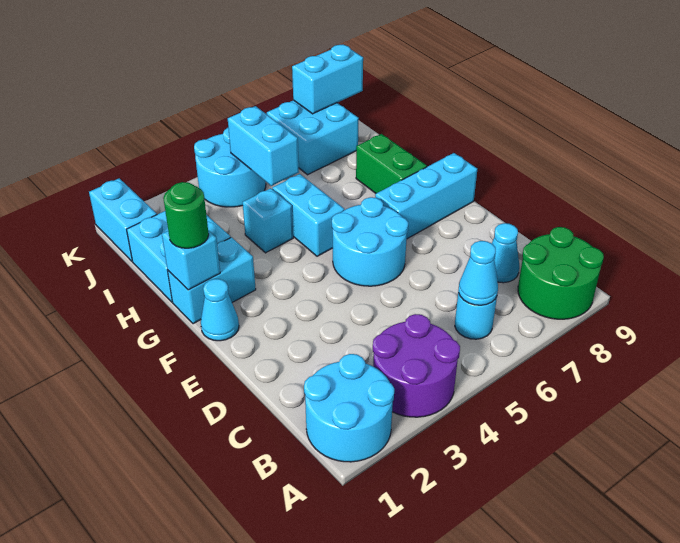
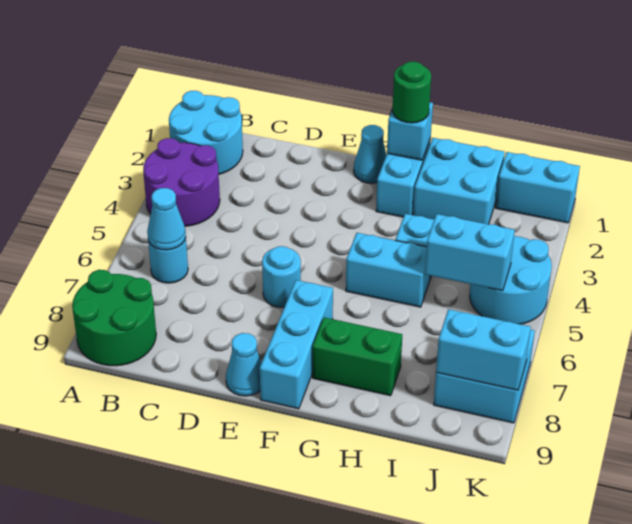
cyan 1x1 cone [492,223,519,283] -> cyan 1x1 cone moved to [226,333,262,396]
cyan 2x2 round brick [332,197,408,286] -> cyan 1x1 round brick [262,246,301,307]
cyan 1x2 brick [292,45,363,114] -> cyan 1x2 brick turned to [436,309,531,390]

